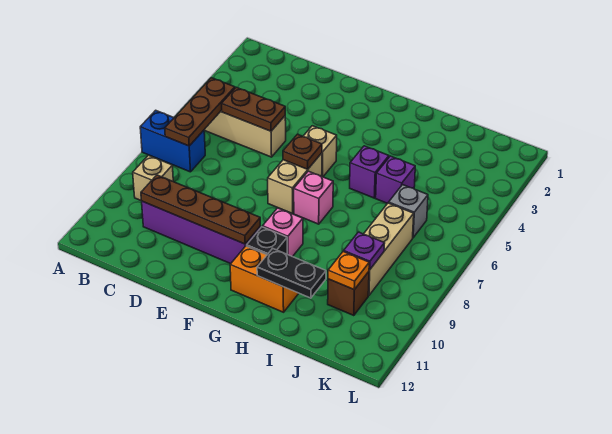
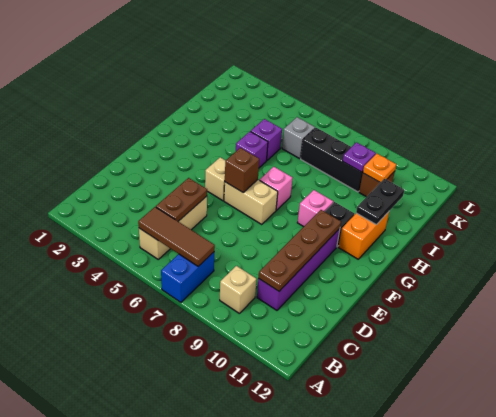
brown 1x3 plate [165,78,235,146] -> brown 1x3 tile [138,207,215,266]
brown 1x1 plate [283,134,322,169] -> brown 1x1 brick [225,148,259,192]
tan 1x3 brick [364,203,414,296] -> black 1x3 brick [301,128,363,192]

